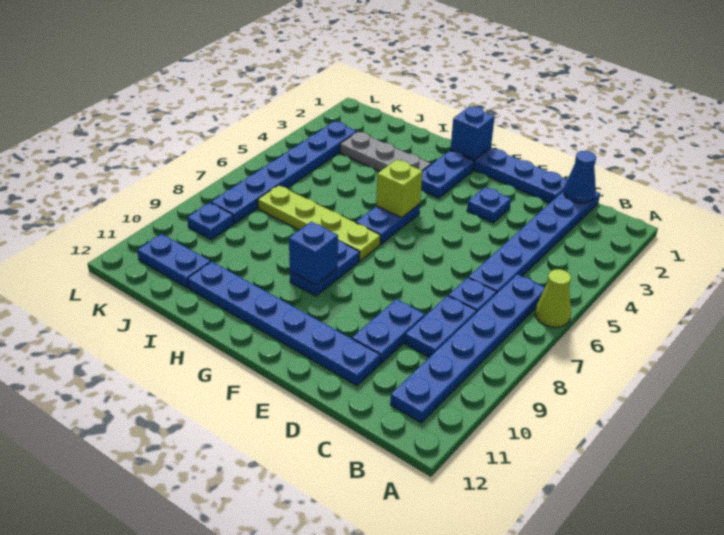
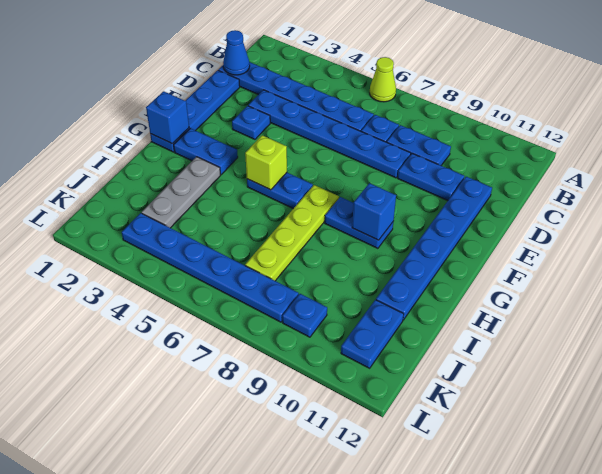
blue 1x6 plate [390,274,545,423] -> blue 1x6 plate moved to [248,90,411,178]

